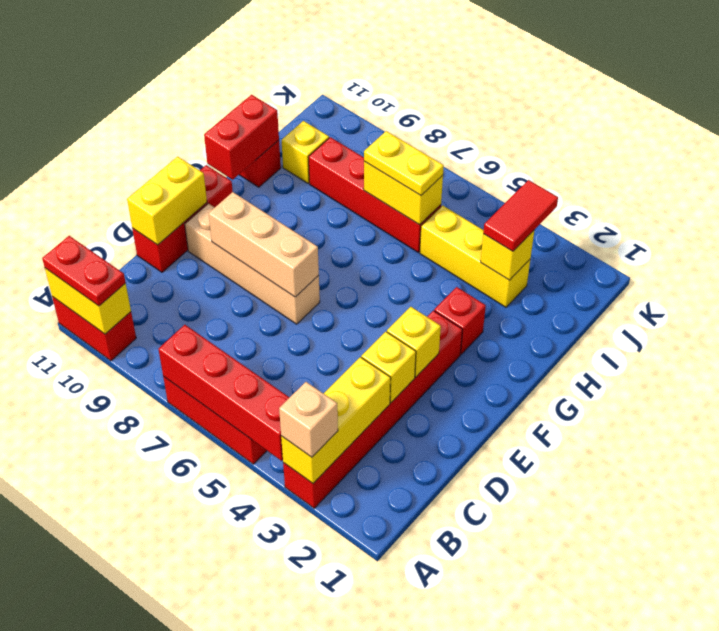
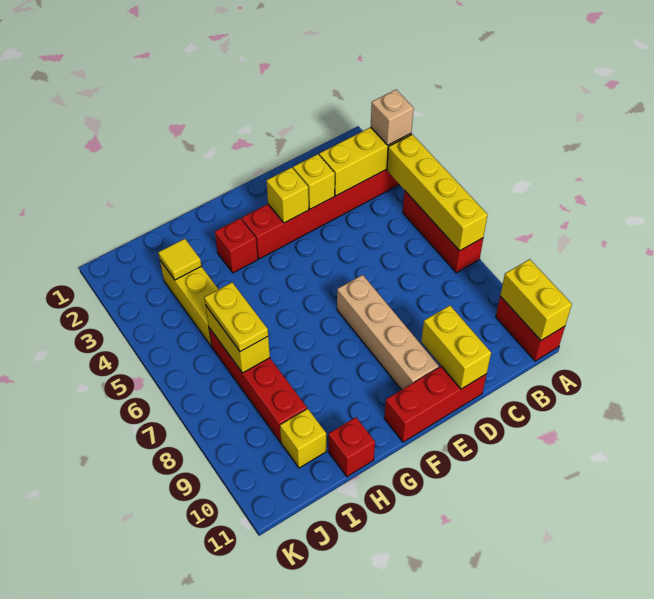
red 1x4 brick [159,325,290,461] -> yellow 1x4 brick [387,134,488,251]
red 1x2 plate [42,236,126,306] -> none
yellow 1x2 brick [127,157,207,245] -> yellow 1x2 brick turned to [421,306,491,389]
tan 1x3 brick [209,192,319,297] -> none
red 1x2 brick [204,95,279,179] -> none
yellow 1x1 brick [481,231,534,280] -> yellow 1x1 tile [158,239,201,280]
red 1x2 tile [483,180,558,251] -> none

